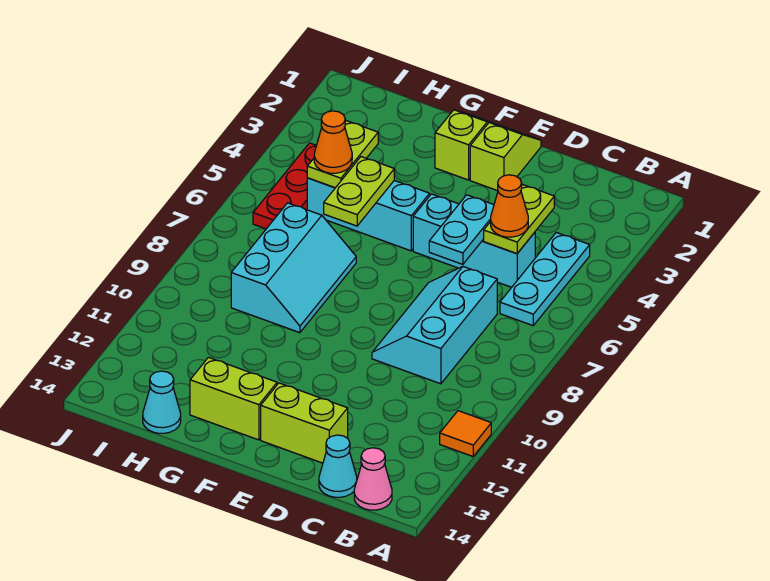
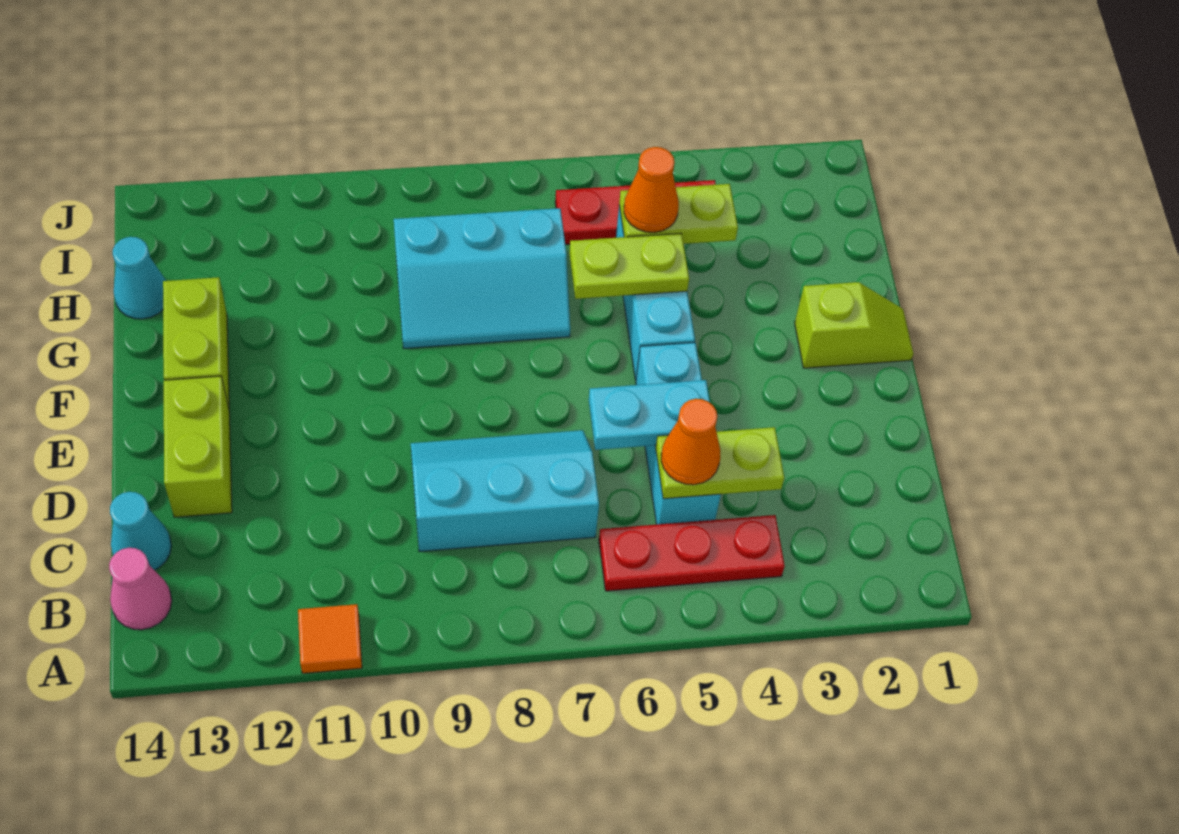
cyan 1x3 plate [500,233,590,325] -> red 1x3 plate [599,515,785,591]
lime 1x2 slope [470,123,541,191] -> none

